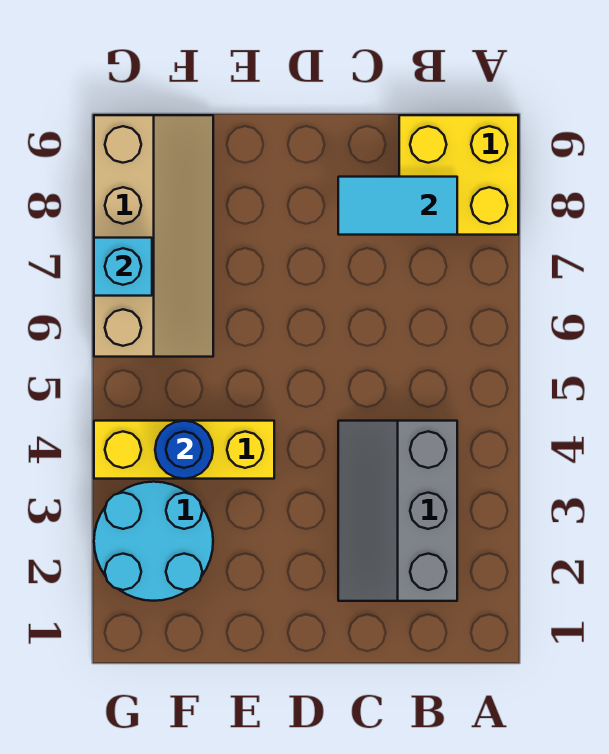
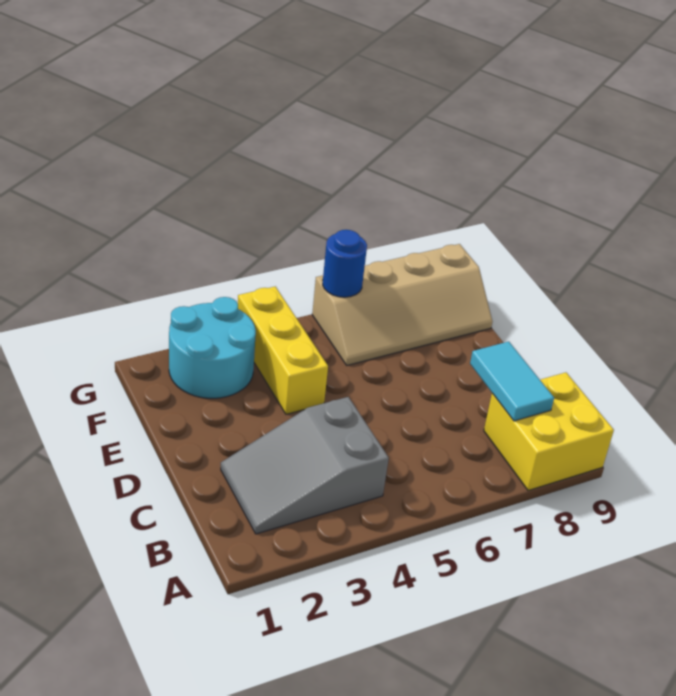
grey 2x3 slope [338,421,457,601] -> grey 2x3 slope turned to [221,397,389,534]
blue 1x1 round brick [155,421,213,479] -> blue 1x1 round brick moved to [323,230,367,297]
cyan 1x1 brick [94,238,152,296] -> none

